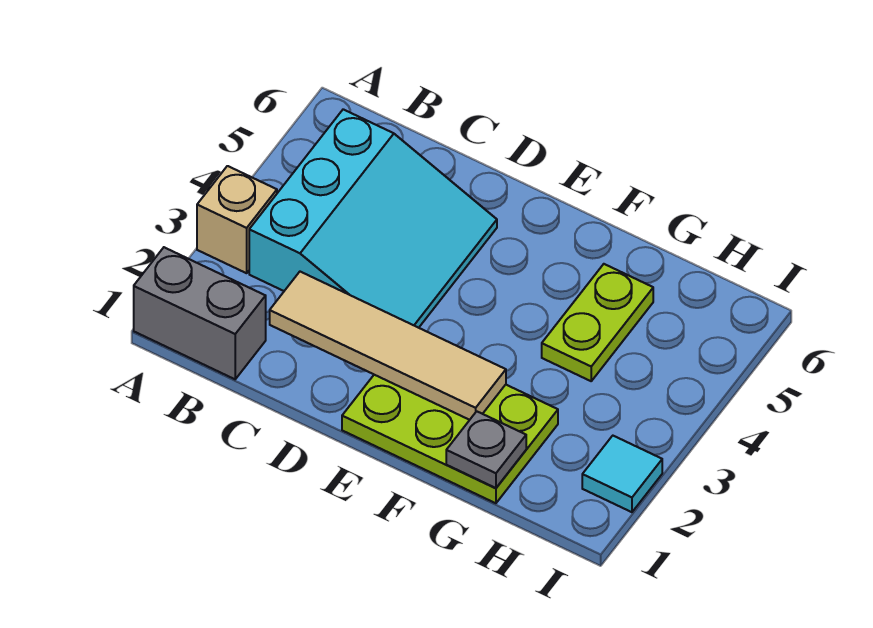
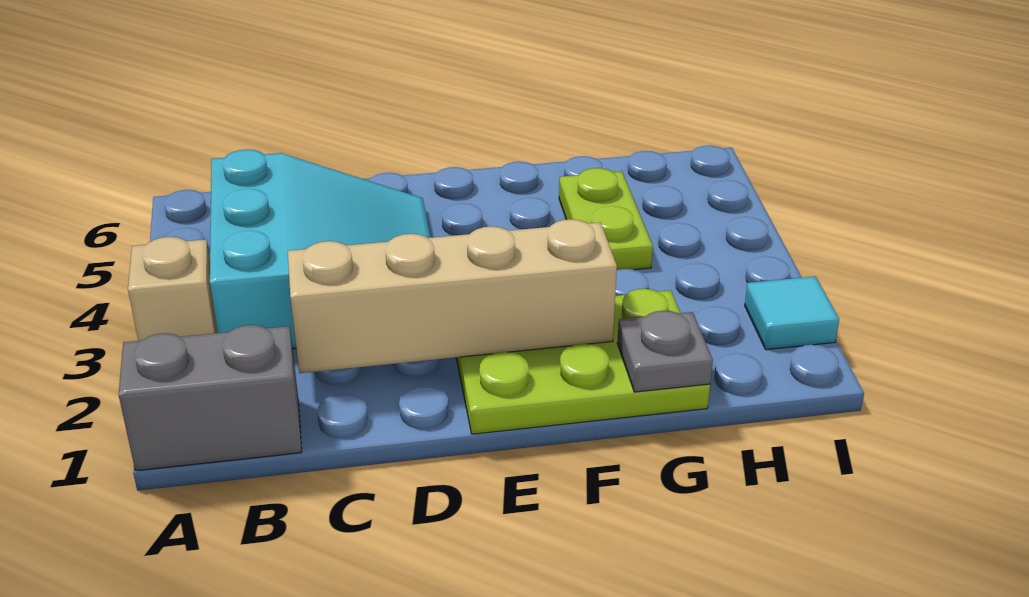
tan 1x4 tile [270,272,506,420] -> tan 1x4 brick [288,219,617,373]

